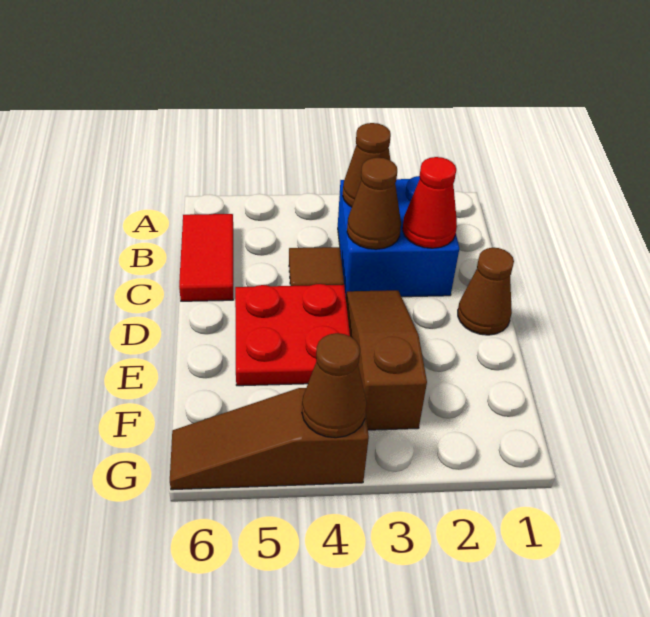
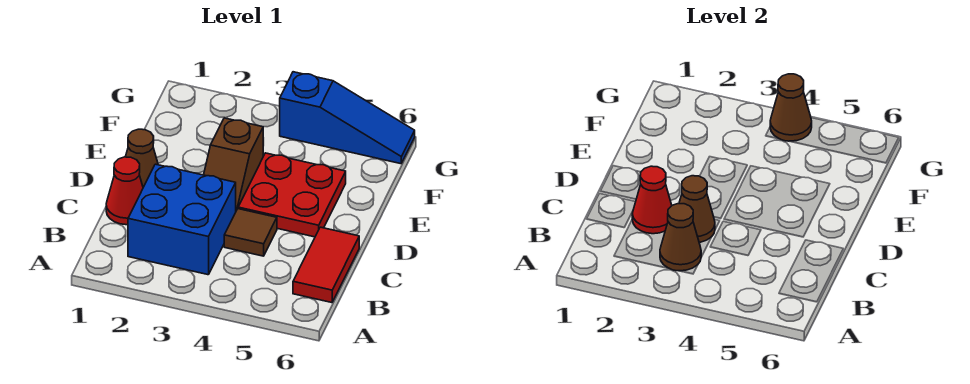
none -> red 1x1 cone [106,157,143,225]
brown 1x3 slope [346,290,427,430] -> brown 1x2 slope [204,118,263,211]
brown 1x3 slope [170,388,369,490] -> blue 1x3 slope [280,72,415,164]

